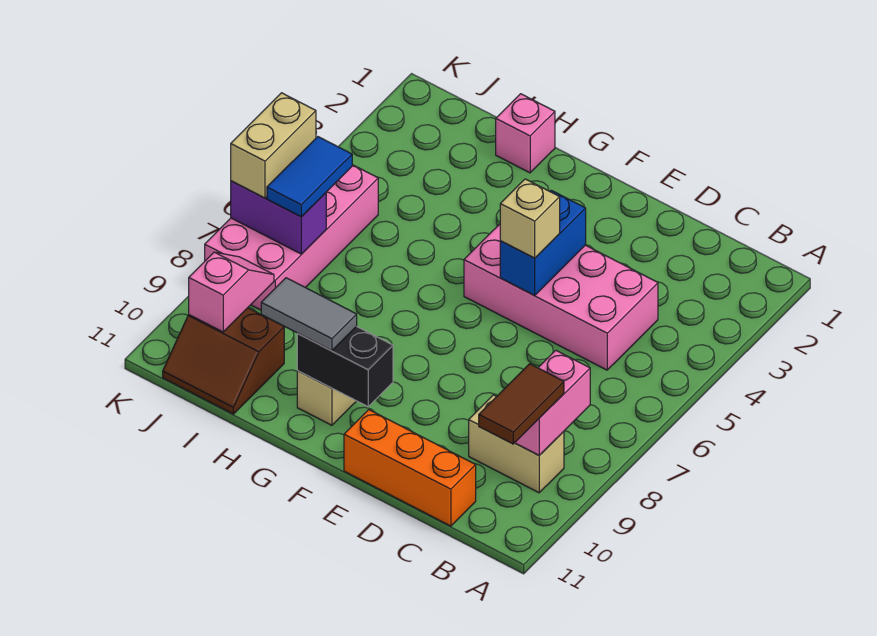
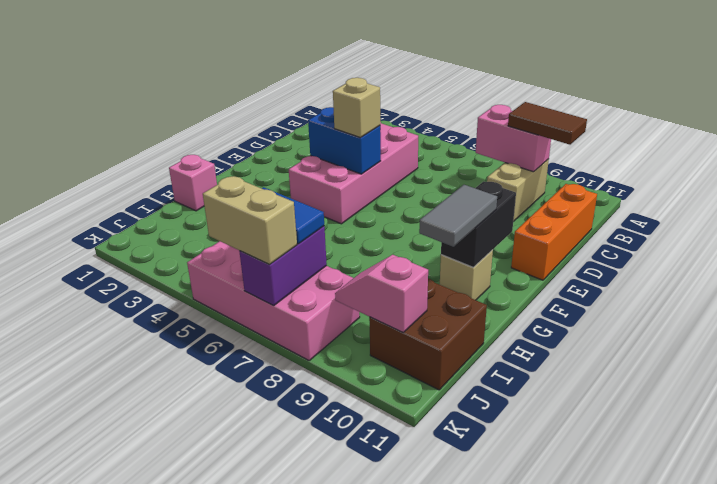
brown 2x2 slope [163,308,284,414] -> brown 2x2 brick [369,278,487,390]

